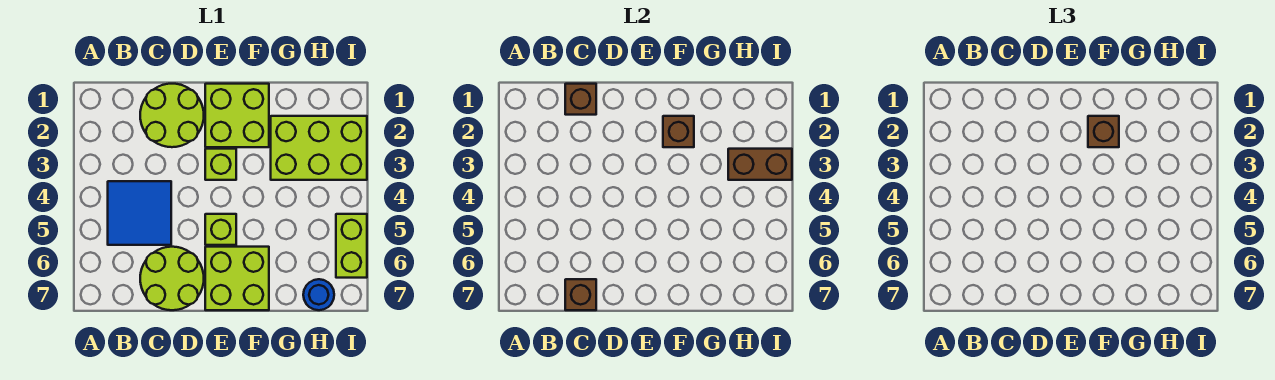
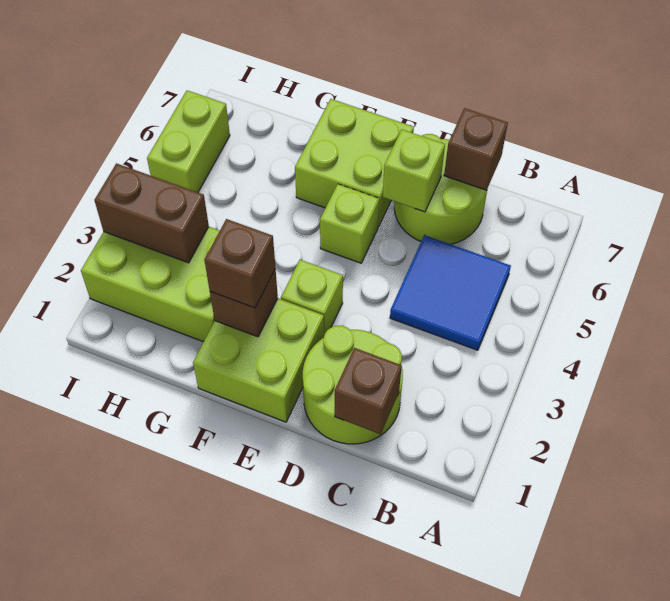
none -> lime 1x1 brick [383,130,445,212]
blue 1x1 round brick [303,279,334,310] -> none

